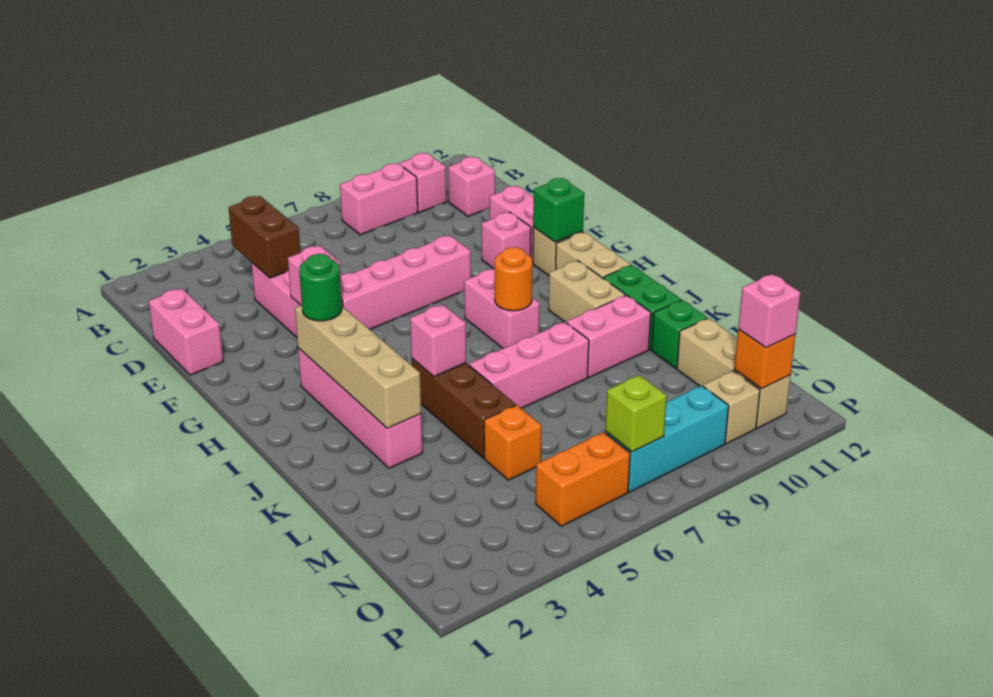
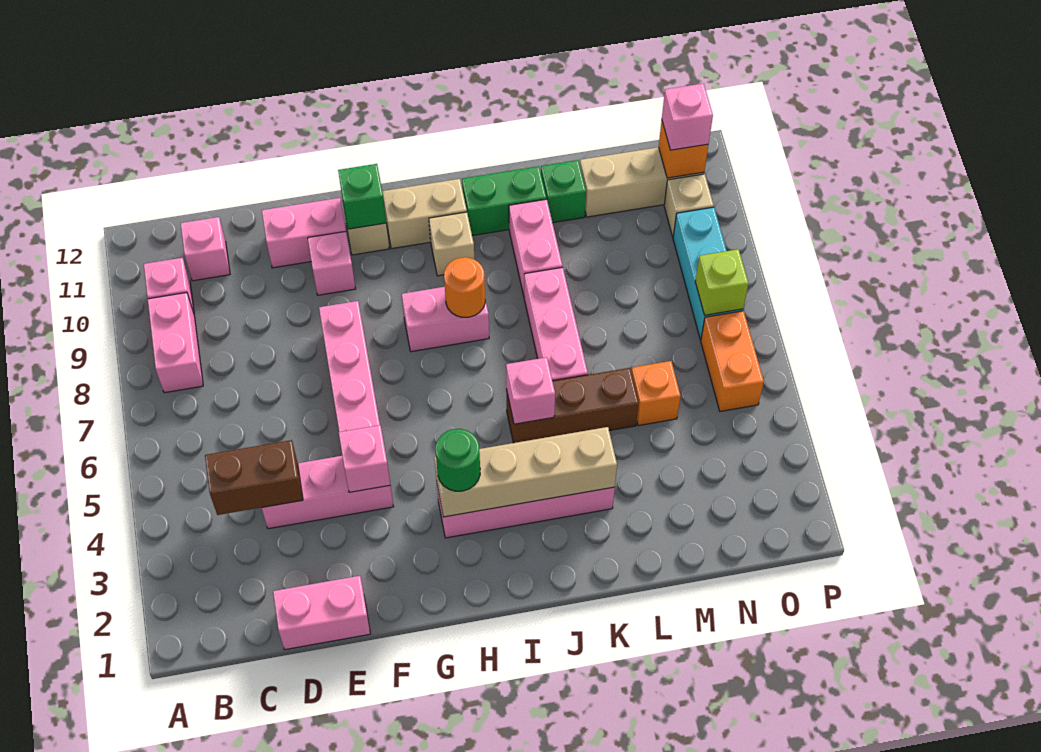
tan 1x2 brick [549,261,626,323] -> tan 1x1 brick [429,212,475,276]

